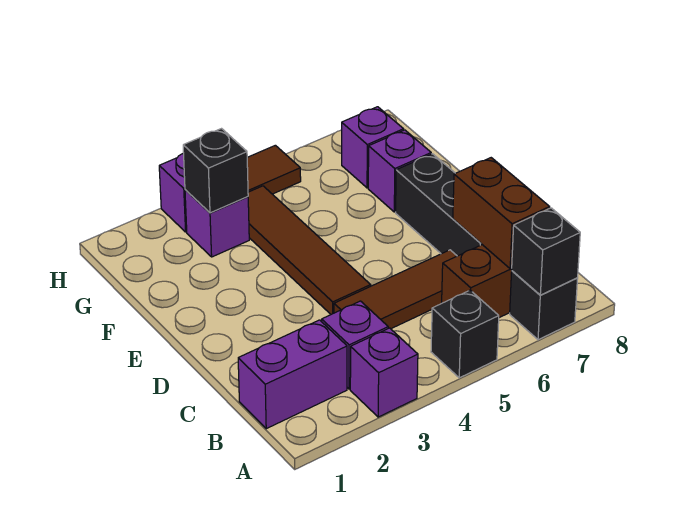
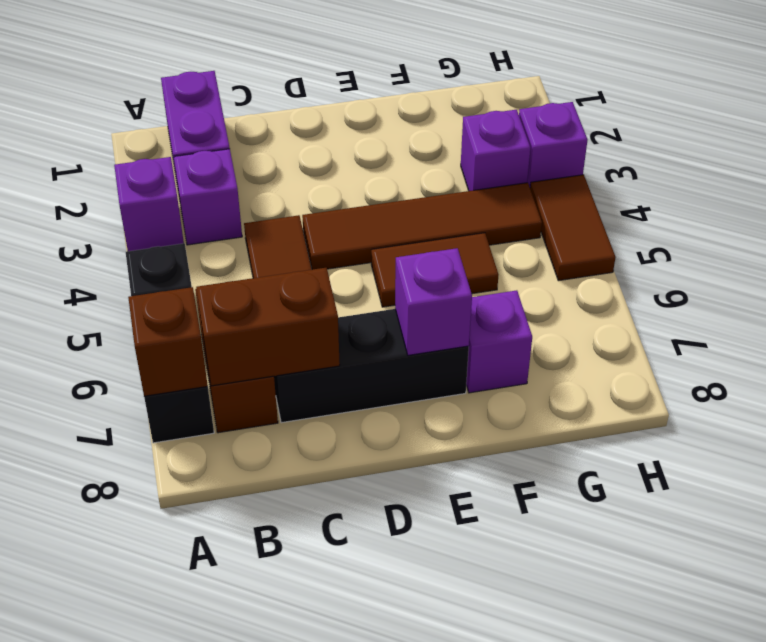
black 1x1 brick [512,208,580,295] -> brown 1x1 brick [128,287,208,396]
none -> brown 1x2 tile [371,233,498,307]
black 1x1 brick [183,129,248,213] -> none
purple 1x1 brick [342,107,404,188] -> purple 1x1 brick moved to [395,248,472,355]

